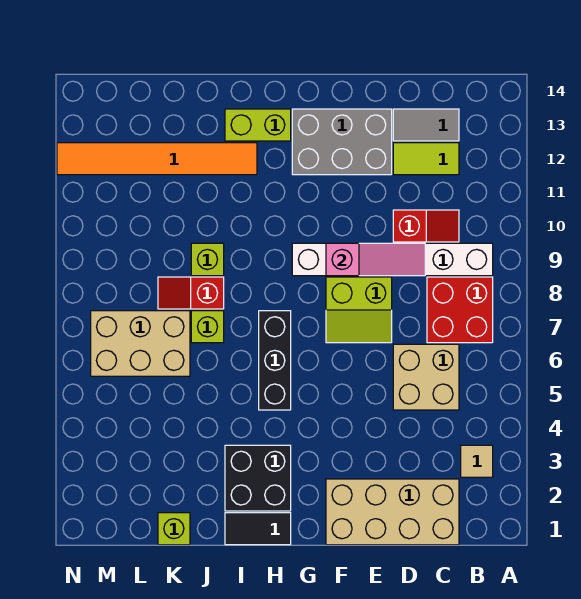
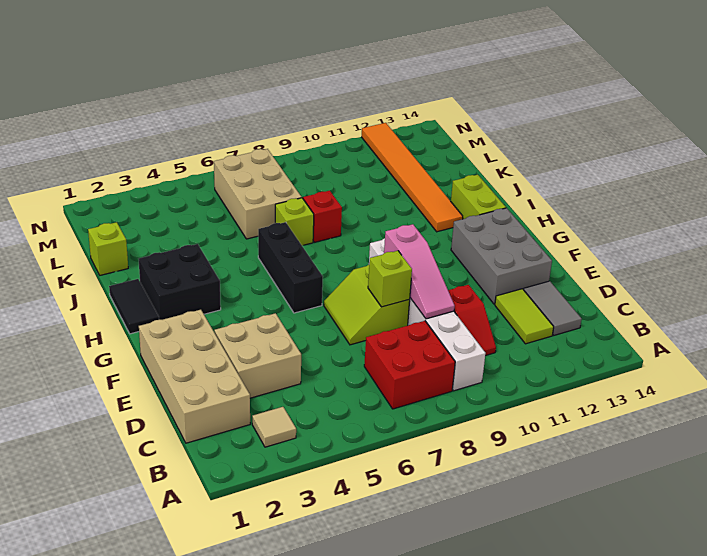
tan 2x2 brick [393,344,459,410] -> tan 2x2 brick moved to [214,313,301,398]
black 1x3 brick [259,311,291,410] -> black 1x3 brick turned to [258,222,323,313]
lime 1x1 brick [191,243,224,276] -> lime 1x1 brick moved to [368,251,412,307]

